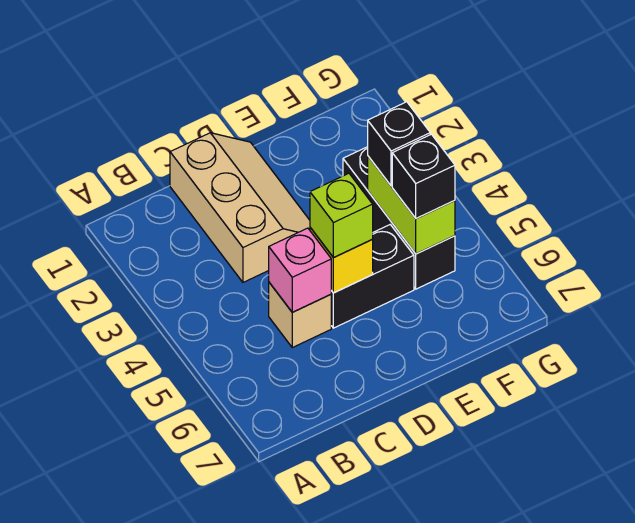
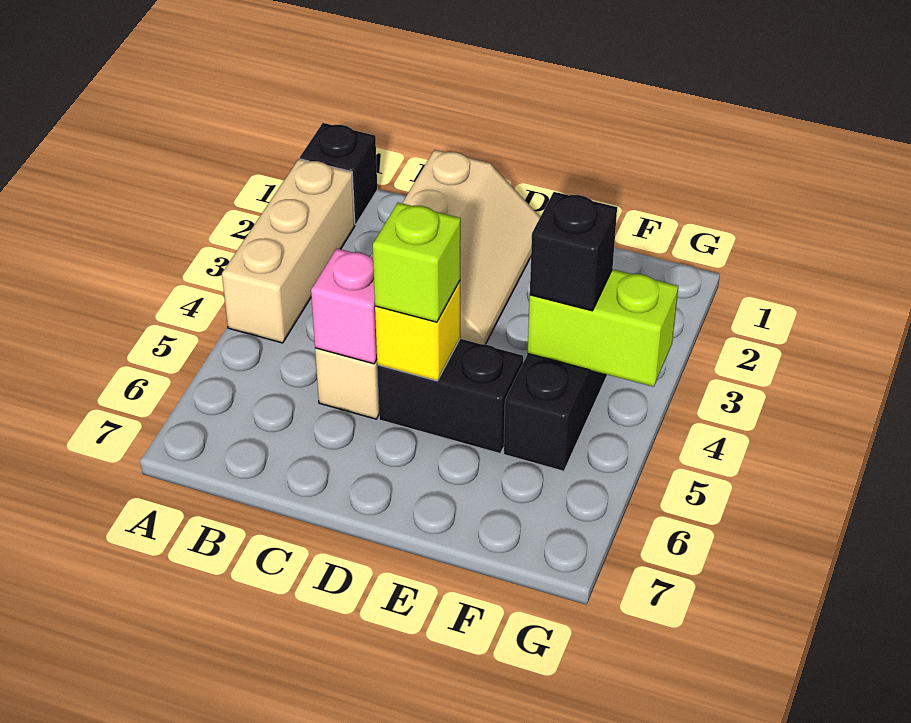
none -> tan 1x3 brick [222,159,355,343]
lime 1x2 brick [368,156,455,254] -> lime 1x2 brick turned to [528,269,678,387]
black 1x1 brick [392,134,455,219] -> black 1x1 brick moved to [300,123,377,225]

